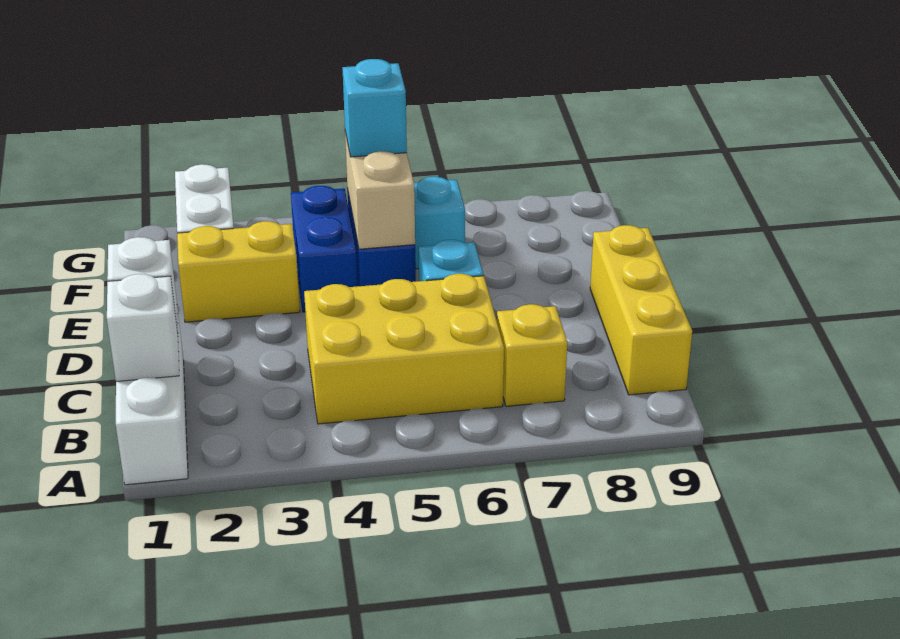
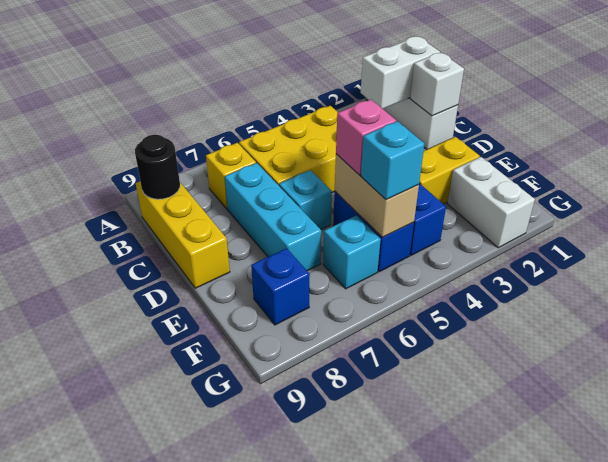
white 1x1 brick [107,274,179,382] -> white 1x2 brick [361,36,440,109]
none -> black 1x1 round brick [135,135,180,199]
none -> cyan 1x3 brick [225,163,321,271]
none -> pink 1x1 brick [336,99,396,175]
none -> blue 1x1 brick [251,248,310,325]

